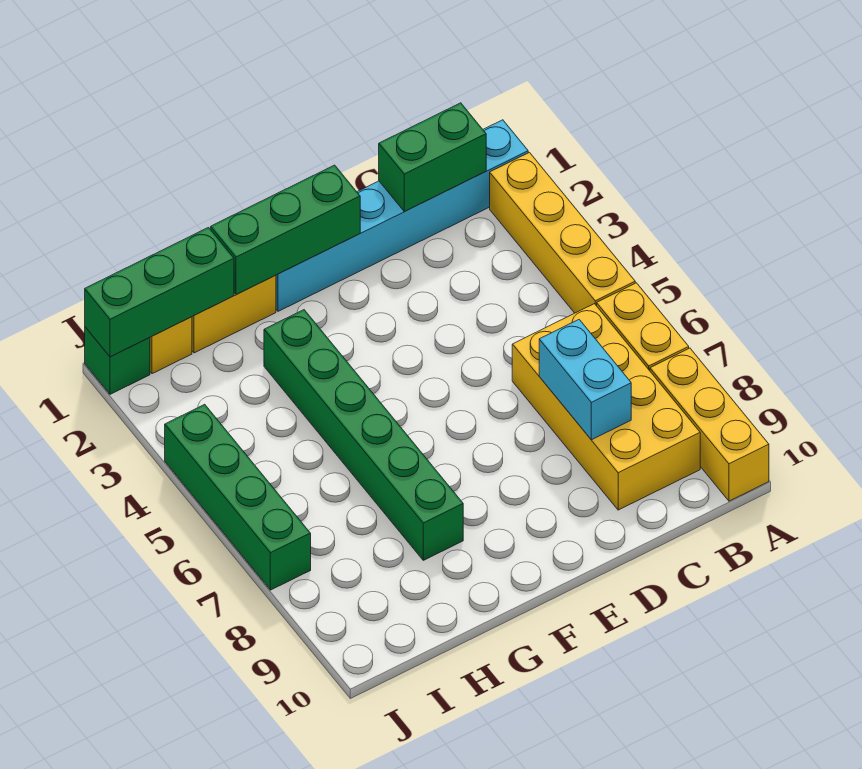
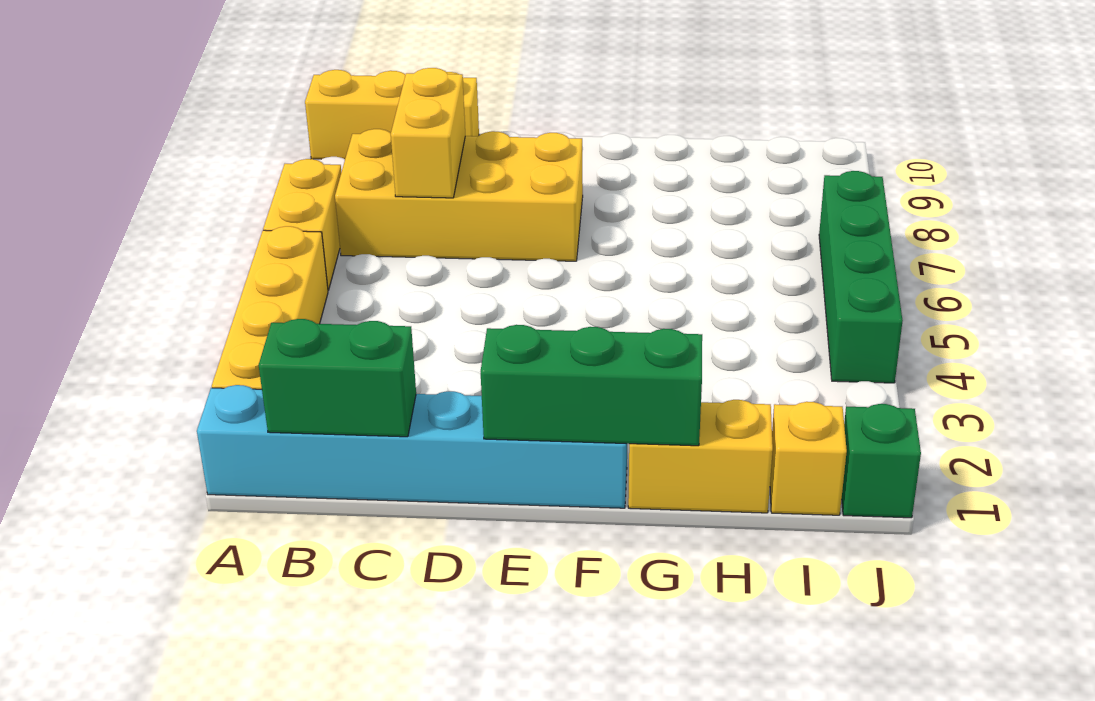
yellow 1x3 brick [650,348,769,501] -> yellow 1x3 brick turned to [305,70,479,159]
yellow 2x4 brick [512,304,700,510] -> yellow 2x4 brick turned to [335,129,583,261]
cyan 1x2 brick [539,320,631,440] -> yellow 1x2 brick [391,68,465,198]
green 1x6 brick [264,310,463,560] -> none
green 1x3 brick [85,228,234,357] -> none

